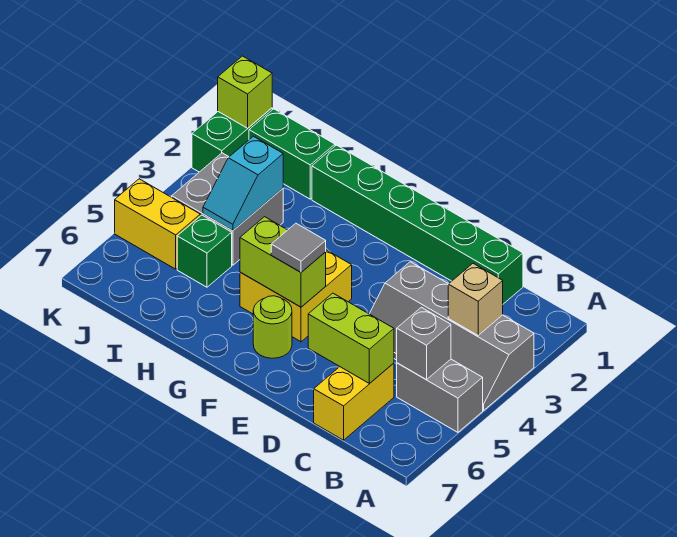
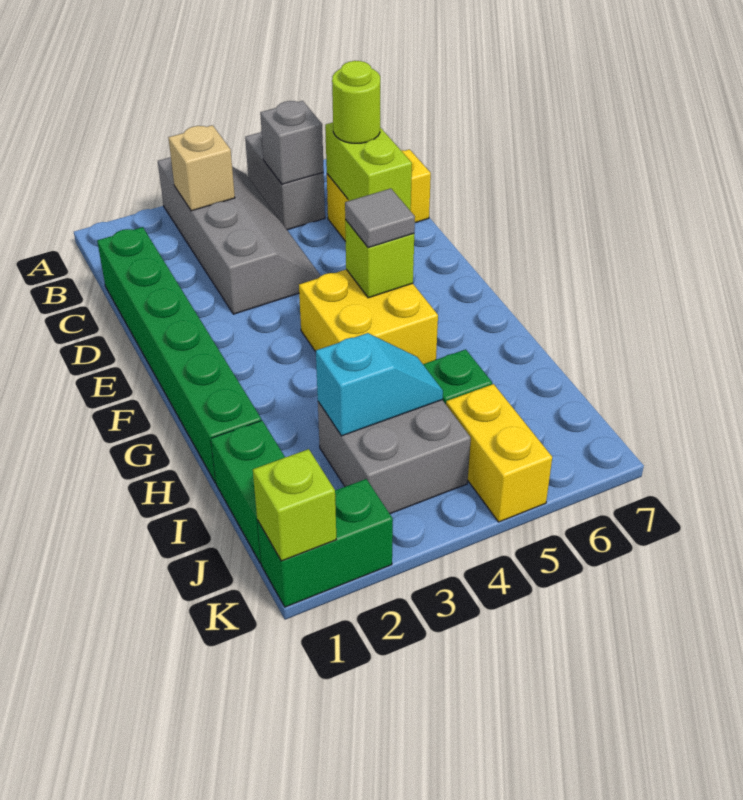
lime 1x2 brick [240,217,326,307] -> lime 1x1 brick [345,220,414,298]
lime 1x1 round brick [253,296,292,358] -> lime 1x1 round brick moved to [332,61,380,143]

